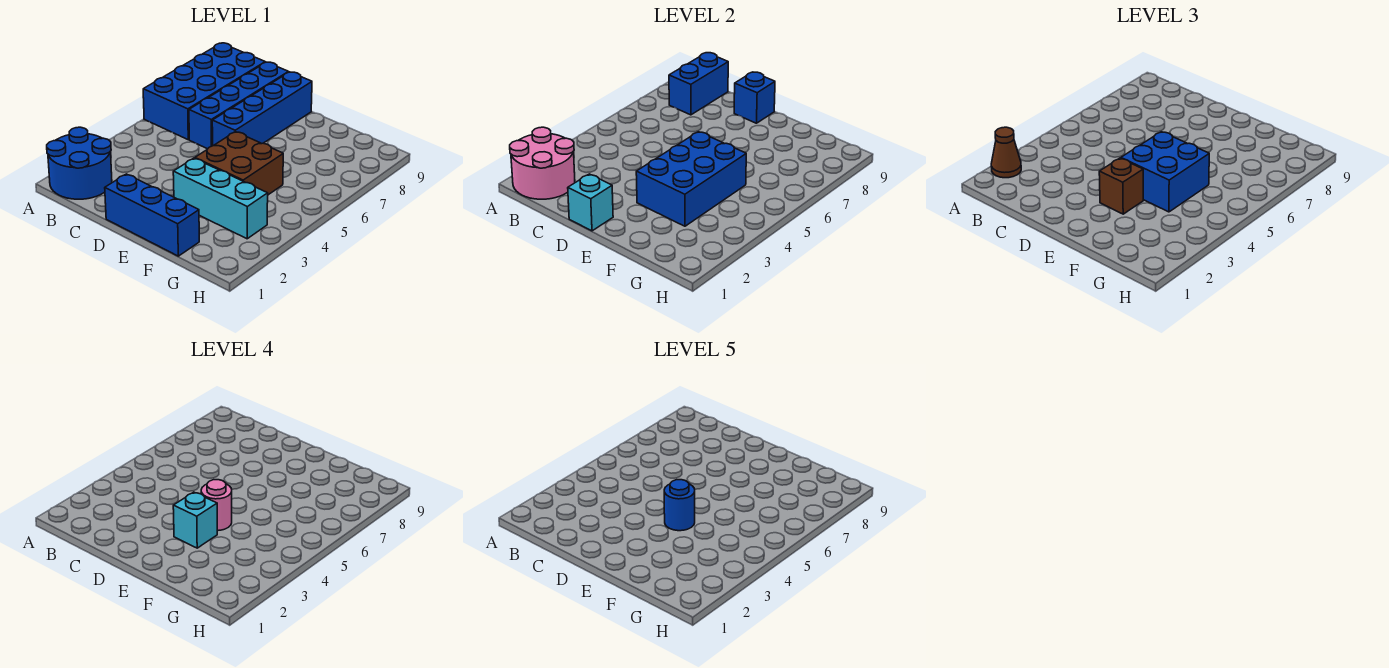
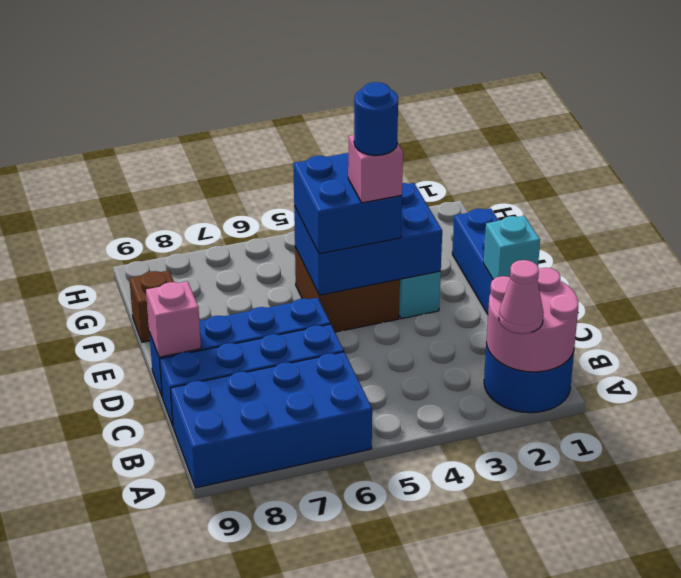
brown 1x1 cone [991,127,1021,178] -> pink 1x1 cone [499,260,544,334]
blue 1x2 brick [669,53,728,115] -> none
blue 1x1 brick [734,72,775,123] -> pink 1x1 brick [146,281,201,357]
brown 1x1 brick [1099,158,1143,214] -> brown 1x1 brick moved to [129,270,174,342]
cyan 1x1 brick [173,492,217,548] -> none
pink 1x1 round brick [201,480,232,531] -> pink 1x1 brick [348,135,403,203]

